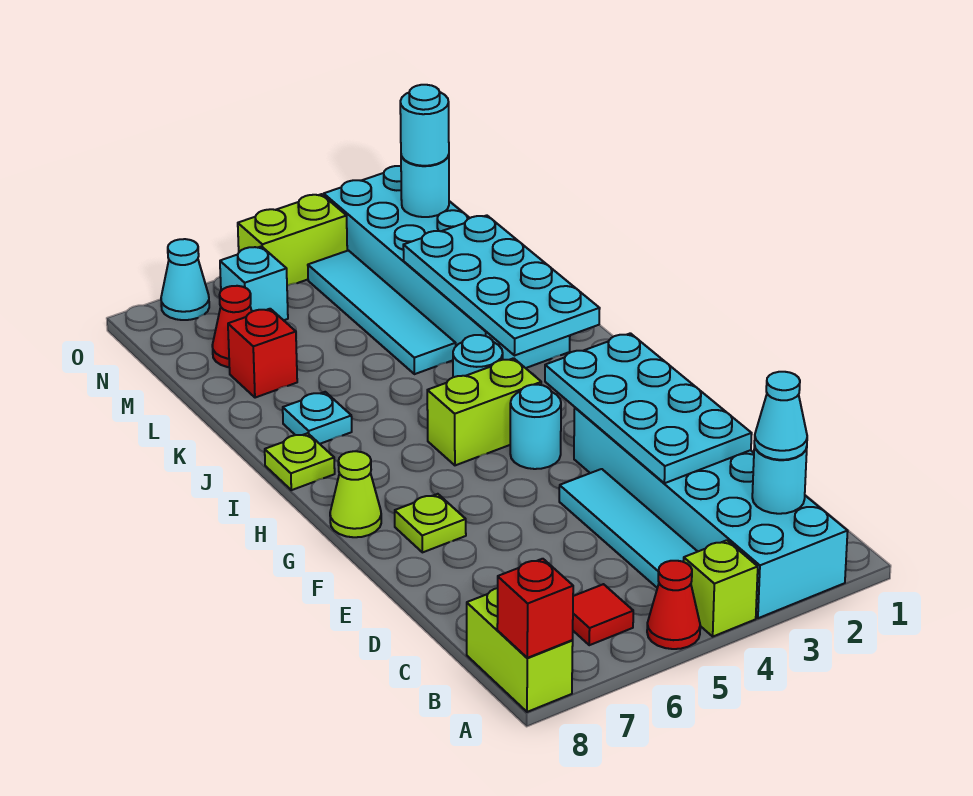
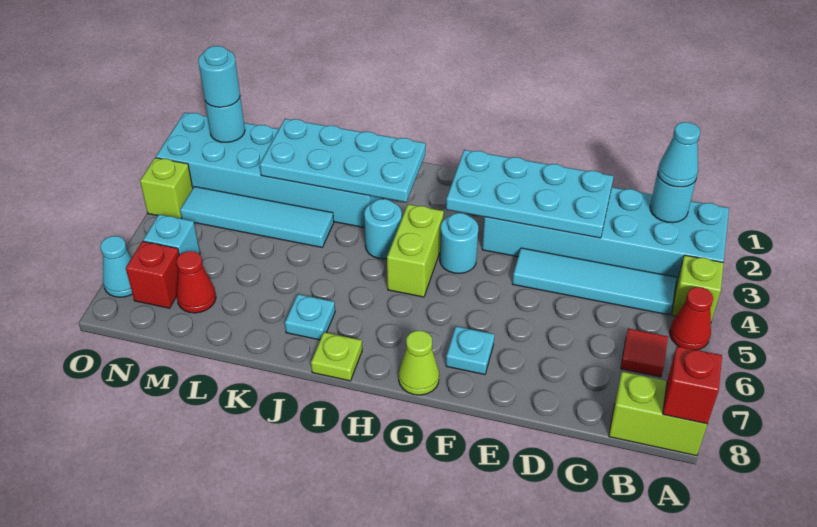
lime 1x1 plate [395,494,466,552] -> cyan 1x1 plate [446,326,495,375]
red 1x1 brick [228,309,297,398] -> red 1x1 brick moved to [126,241,179,308]
lime 1x2 brick [238,194,347,286] -> lime 1x1 brick [140,158,193,218]

